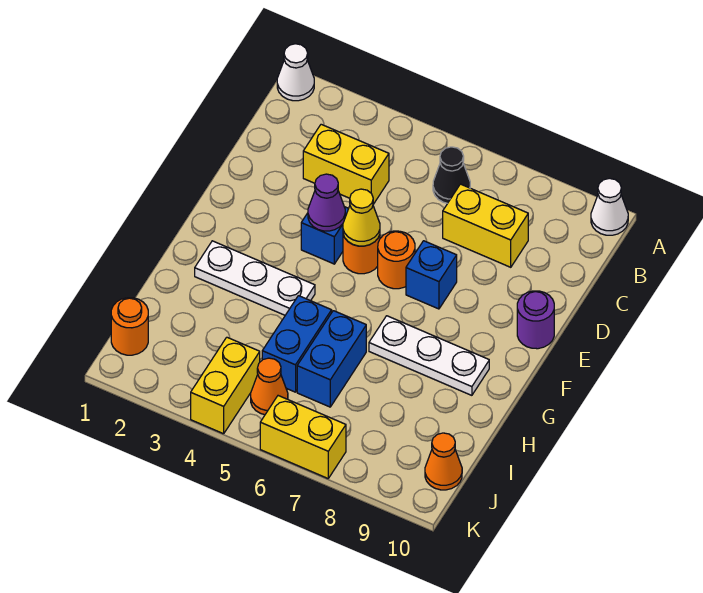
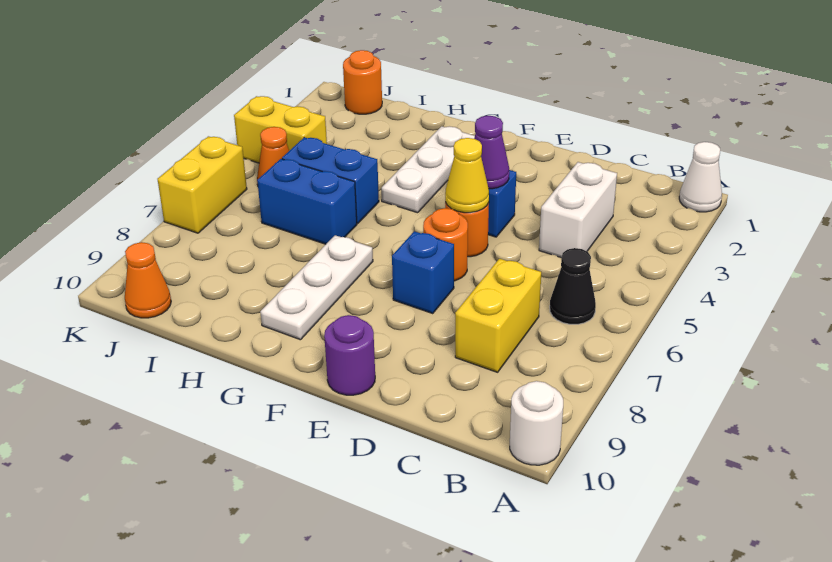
white 1x1 cone [591,178,628,235] -> white 1x1 round brick [510,381,563,465]
yellow 1x2 brick [303,124,389,204] -> white 1x2 brick [539,162,617,258]

